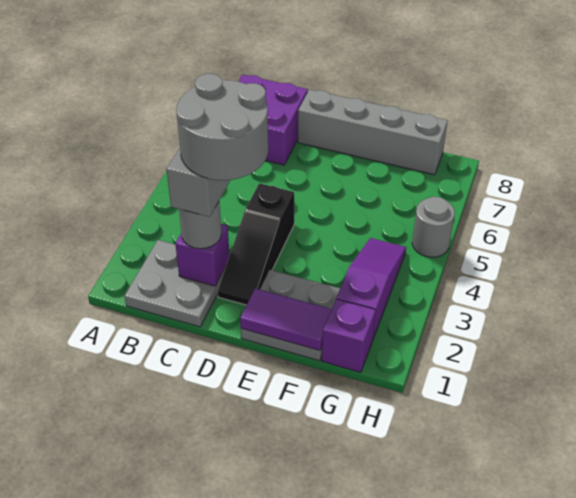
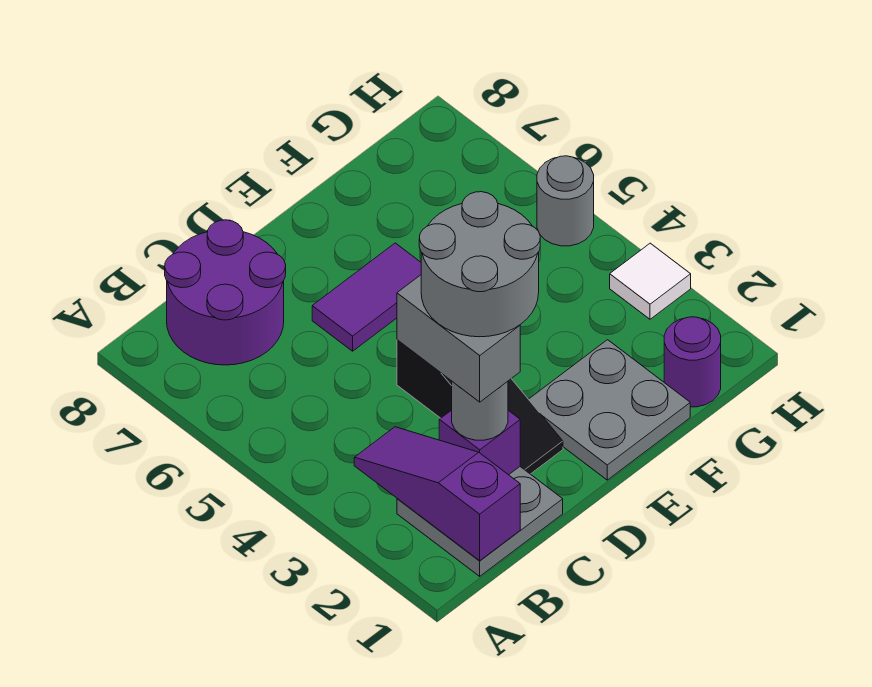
purple 2x2 brick [238,75,308,165] -> purple 2x2 round brick [165,220,286,365]
grey 1x4 brick [298,89,448,175] -> none
purple 1x2 tile [240,288,331,350] -> purple 1x2 tile moved to [312,243,421,351]
purple 1x1 brick [322,299,376,372] -> purple 1x1 round brick [664,317,721,407]
purple 1x3 slope [336,238,406,339] -> purple 1x3 slope moved to [354,427,520,561]
none -> white 1x1 tile [610,243,691,319]

